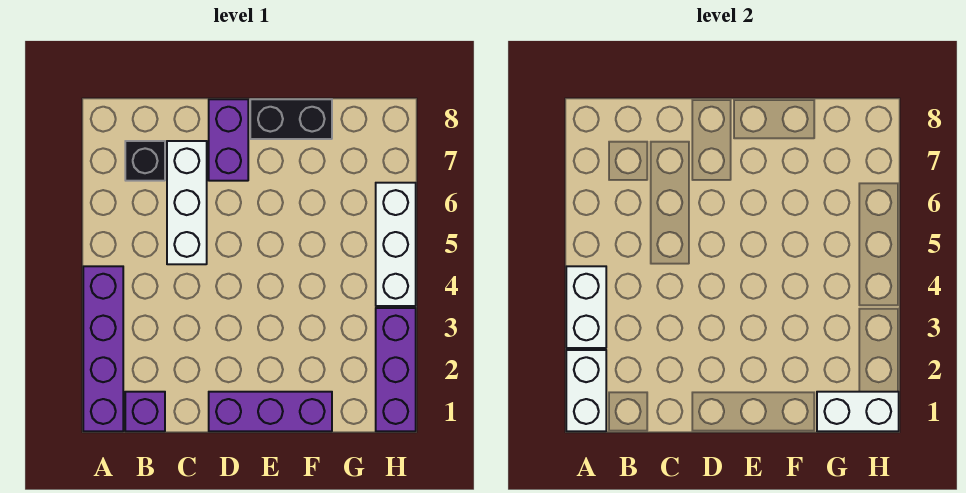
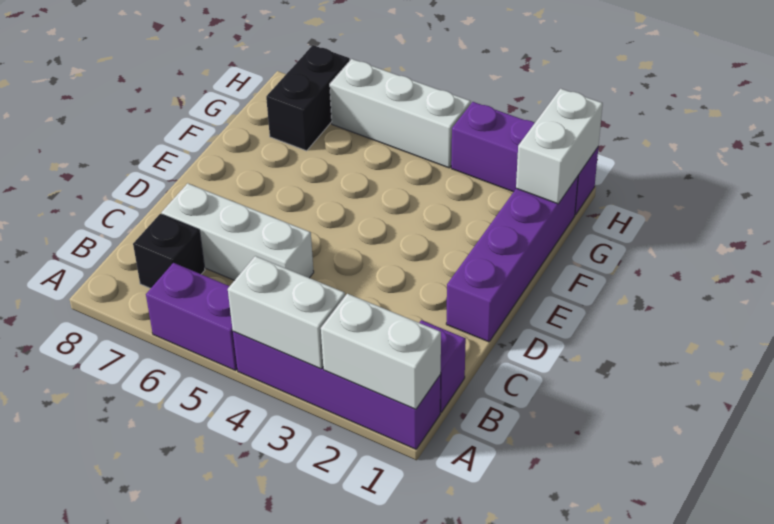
purple 1x3 brick [209,392,332,431] -> purple 1x4 brick [446,176,578,342]
purple 1x2 brick [209,99,248,181] -> purple 1x2 brick moved to [146,263,237,370]
black 1x2 brick [250,99,332,139] -> black 1x2 brick moved to [266,45,350,151]

